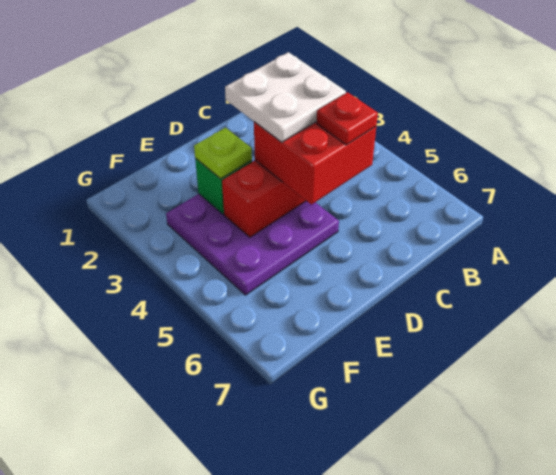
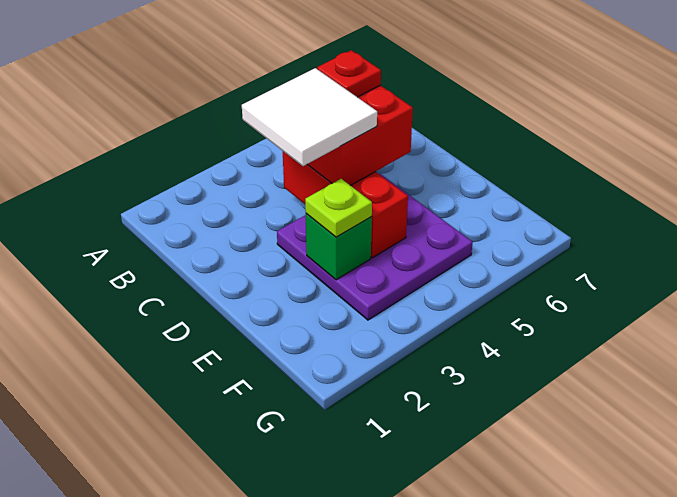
white 2x2 plate [225,52,346,142] -> white 2x2 tile [242,68,377,166]

